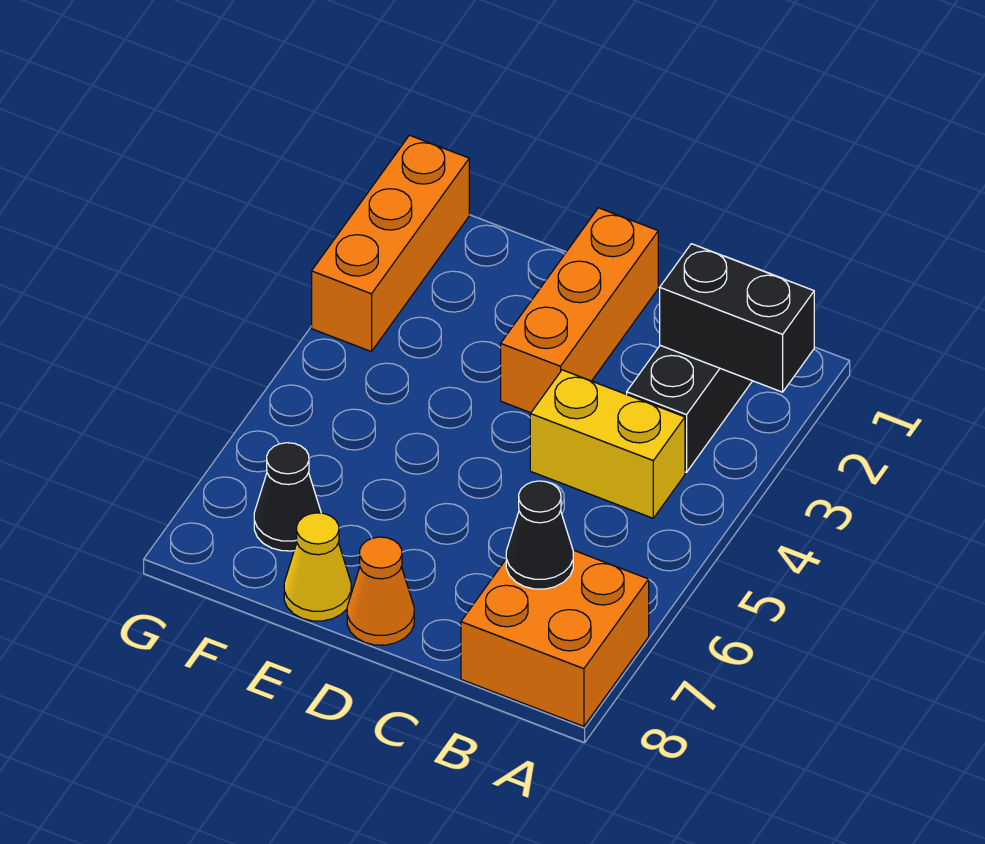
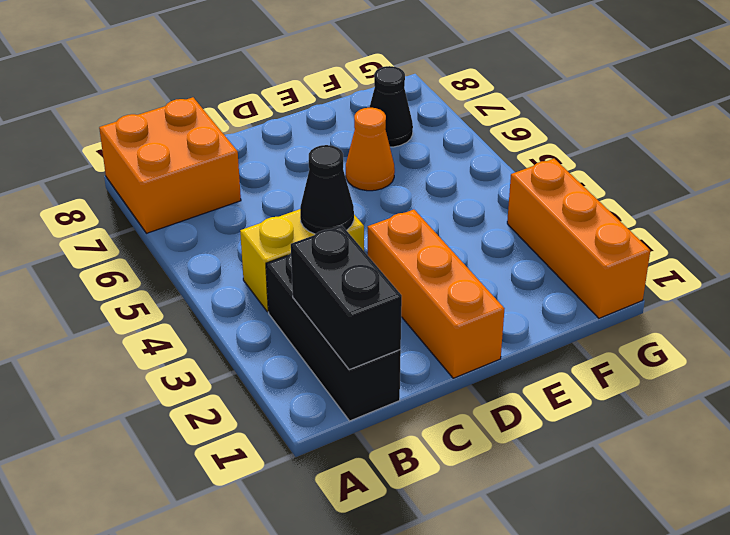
black 1x2 brick [660,244,814,392] -> black 1x2 brick turned to [291,225,402,370]
black 1x1 cone [506,481,573,589] -> black 1x1 cone moved to [300,145,354,234]
orange 1x1 cone [347,537,414,645] -> orange 1x1 cone moved to [346,108,395,191]
yellow 1x1 cone [284,513,351,621] -> none

